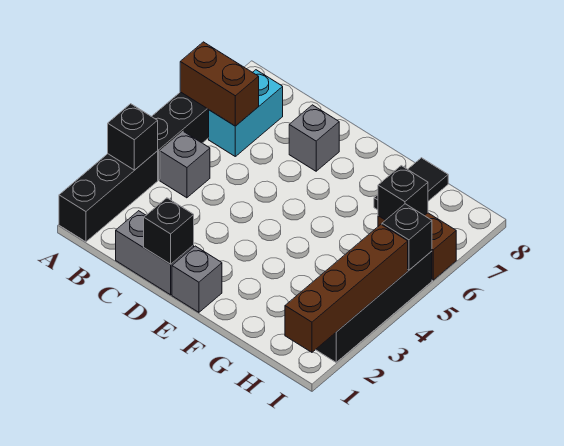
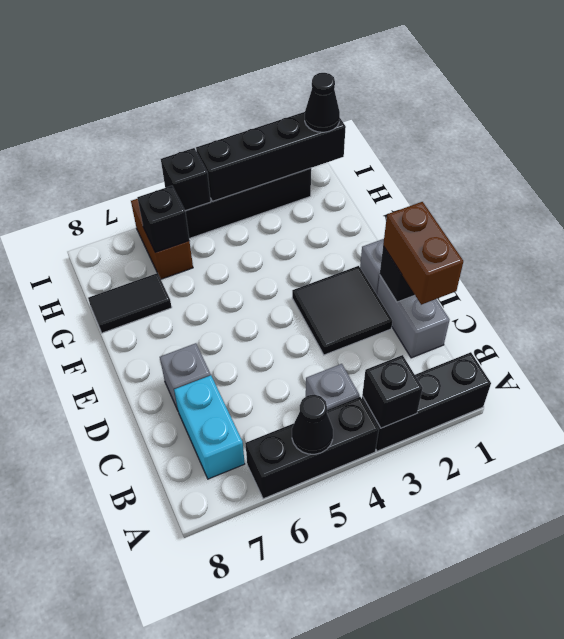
none -> black 1x1 cone [292,395,333,454]
brown 1x2 brick [180,42,259,126] -> brown 1x2 brick moved to [383,202,463,305]
cyan 1x2 brick [209,70,283,156] -> cyan 1x2 brick turned to [174,375,245,479]
none -> black 2x2 tile [292,266,392,355]
brown 1x4 brick [285,225,408,352] -> black 1x4 brick [196,112,346,201]
none -> black 1x1 cone [305,73,340,132]

